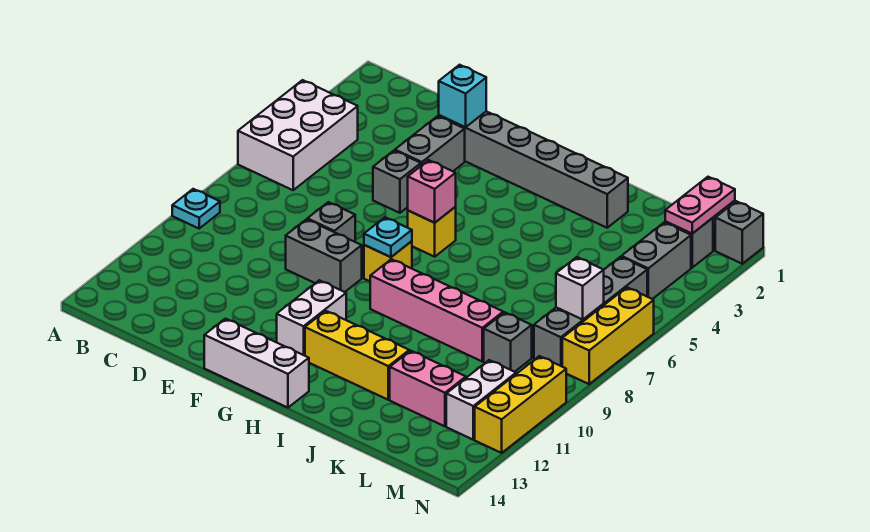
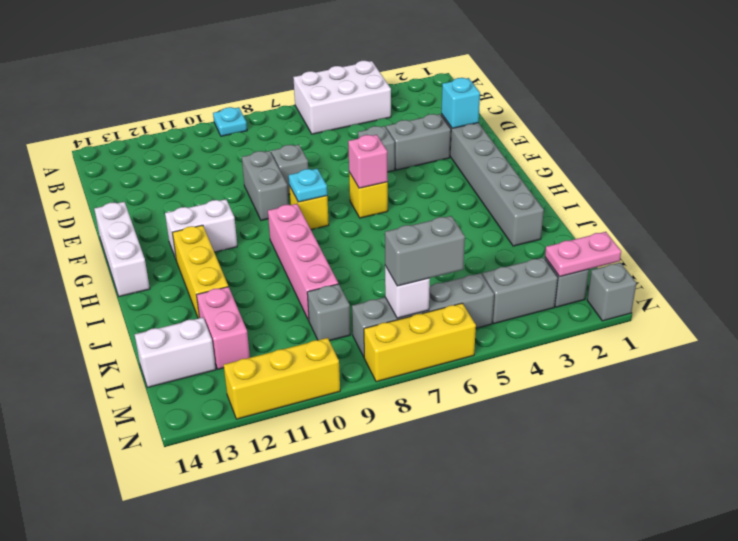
none -> grey 1x2 brick [385,216,465,286]
white 1x2 brick [446,360,516,440] -> white 1x2 brick moved to [135,317,216,388]

